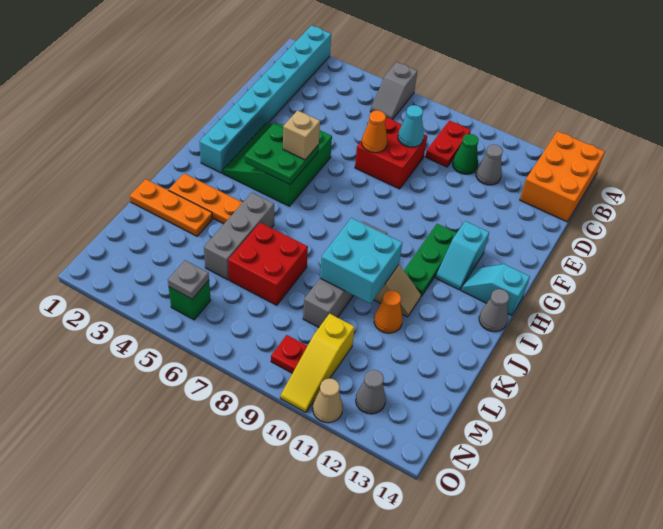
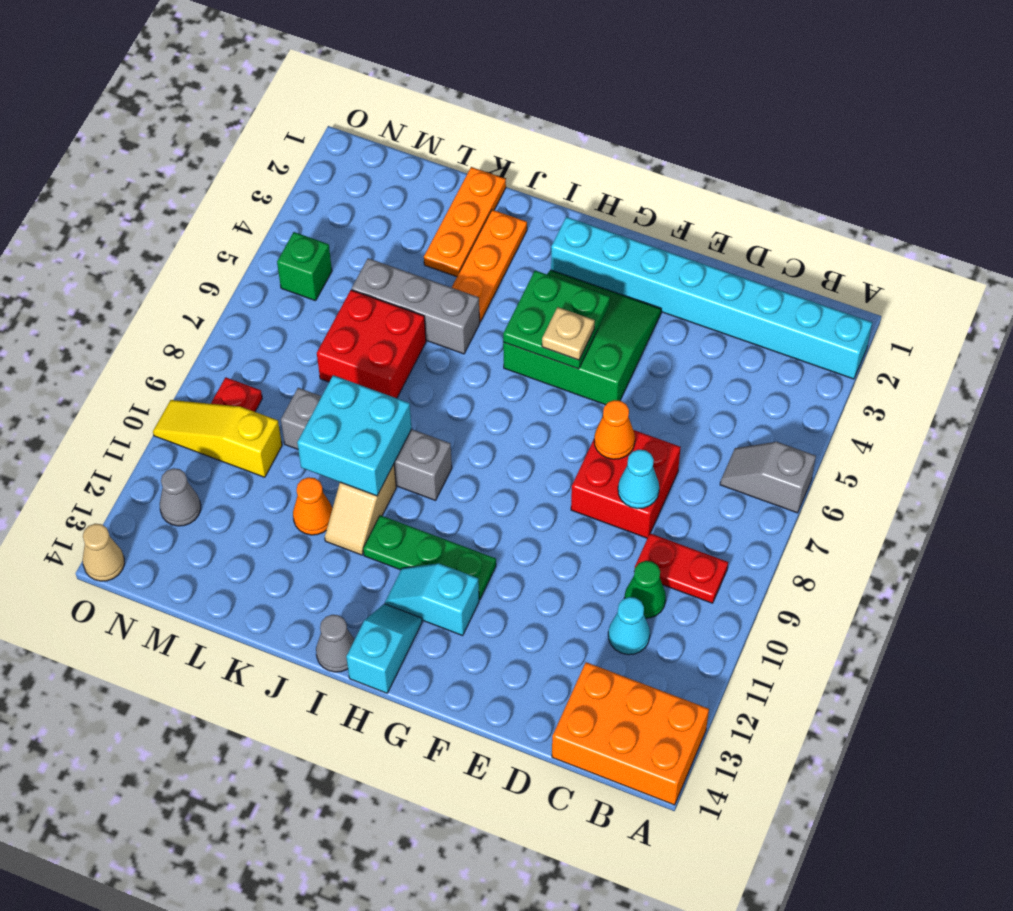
grey 1x1 cone [476,145,503,185] -> cyan 1x1 cone [608,597,650,655]
tan 1x1 brick [283,110,320,160] -> tan 1x1 plate [542,307,595,360]
grey 1x1 plate [168,260,209,299] -> none
tan 1x1 cone [313,378,343,423] -> tan 1x1 cone moved to [83,524,124,581]

